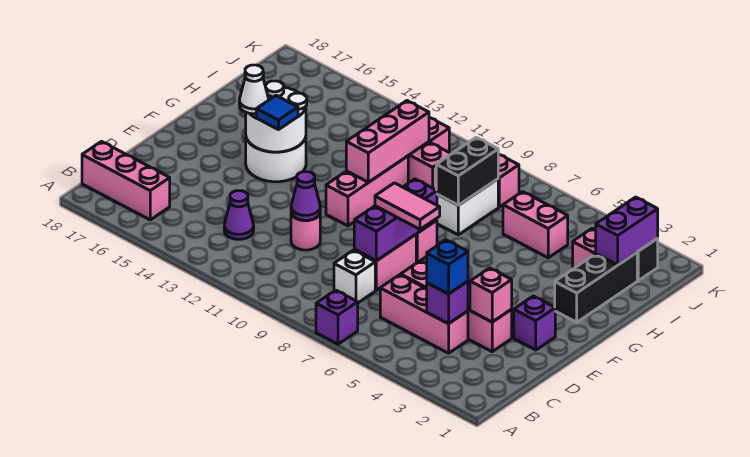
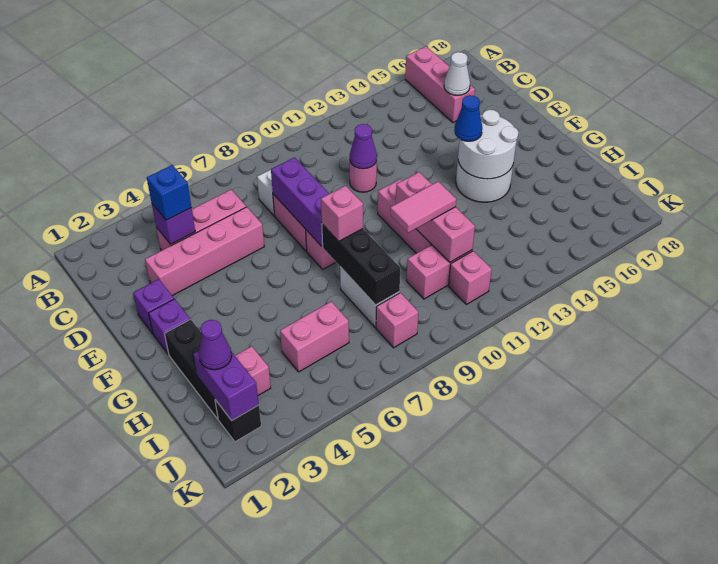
purple 1x1 brick [316,290,358,344] -> purple 1x1 brick moved to [149,299,190,354]
pink 1x3 brick [82,142,170,220] -> pink 1x3 brick turned to [405,46,475,122]
purple 1x1 cone [224,191,254,239] -> purple 1x1 cone moved to [199,320,232,370]
pink 1x1 brick [470,268,512,322] -> pink 1x1 brick moved to [321,186,363,241]
pink 1x2 tile [375,183,440,229] -> pink 1x2 tile moved to [390,182,456,233]
blue 1x1 tile [256,96,298,130] -> blue 1x1 cone [454,95,482,141]
white 1x1 cone [239,65,269,114] -> white 1x1 cone moved to [444,52,470,95]
black 1x2 brick [436,137,498,205] -> black 1x3 brick [322,224,400,305]

